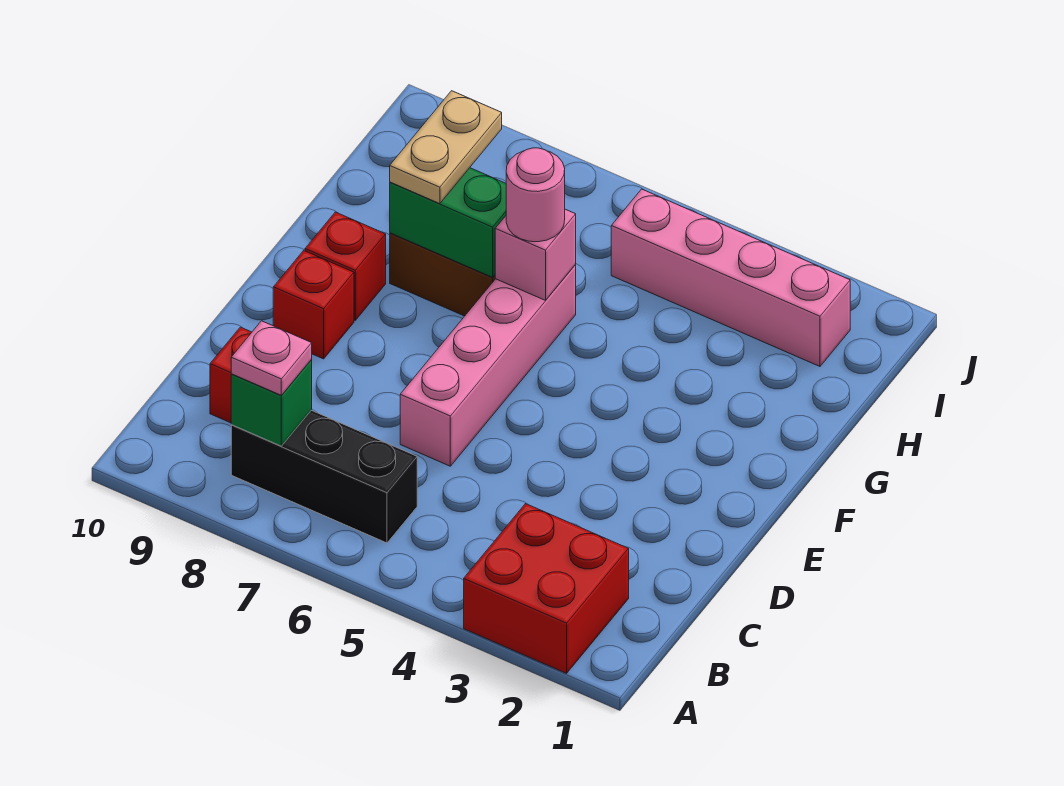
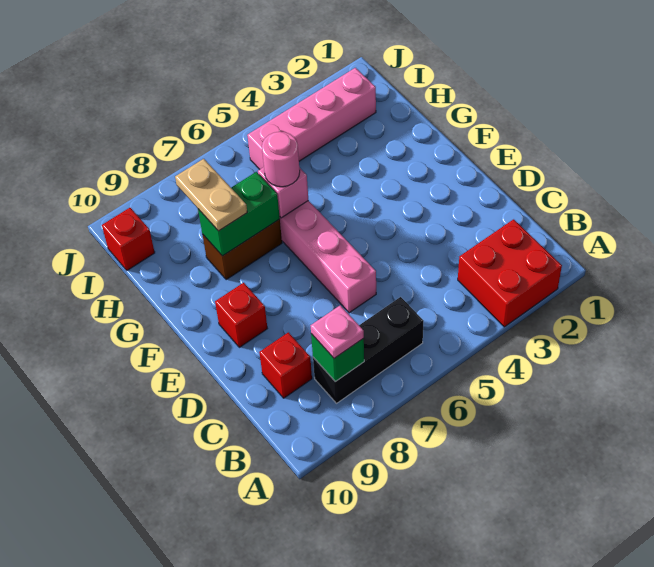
red 1x1 brick [305,212,386,320] -> red 1x1 brick moved to [102,208,155,270]

